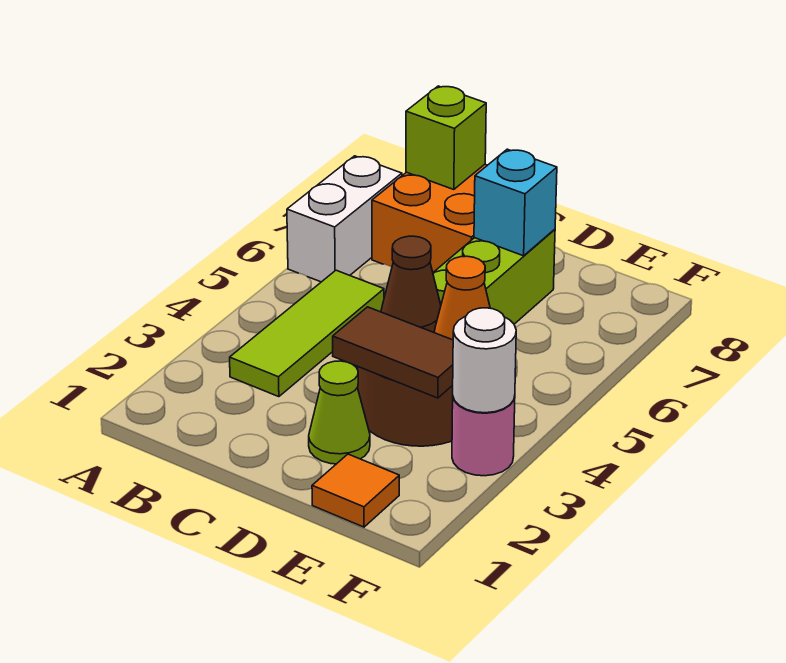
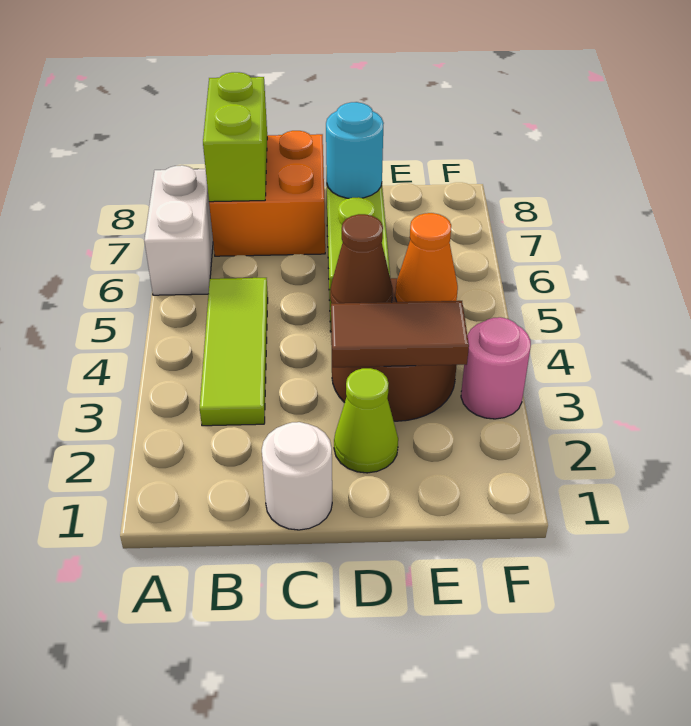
lime 1x1 brick [406,86,486,190] -> lime 1x2 brick [203,72,267,202]
cyan 1x1 brick [474,149,557,256] -> cyan 1x1 round brick [326,102,384,198]
orange 1x1 tile [312,454,399,527] -> none
white 1x1 round brick [453,308,516,413] -> white 1x1 round brick moved to [262,422,332,530]

